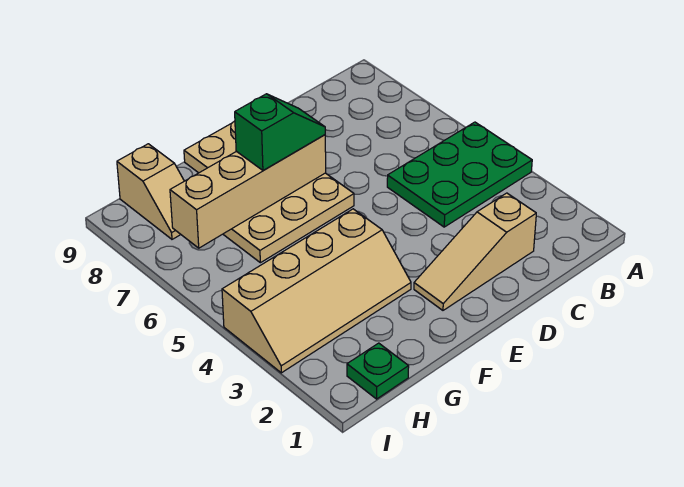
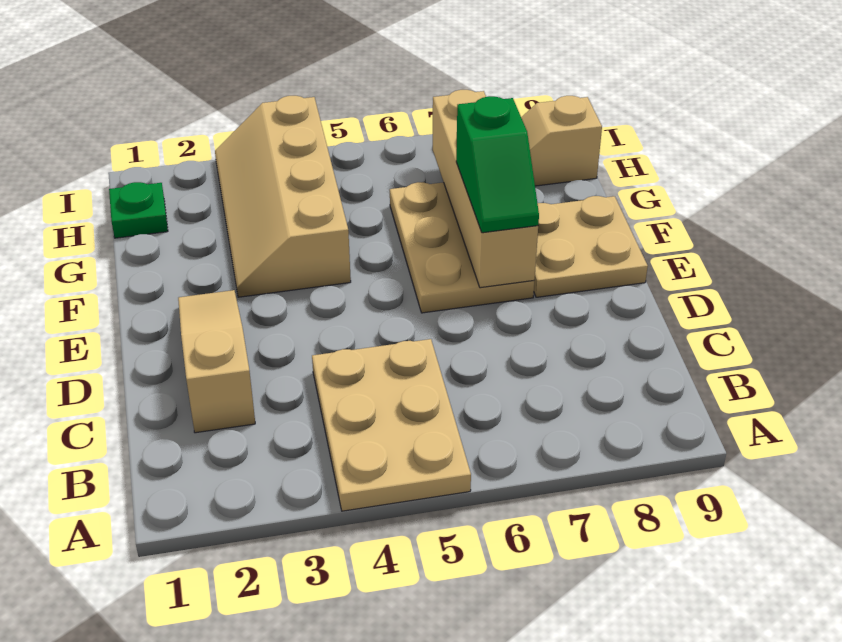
green 2x3 plate [387,122,532,227] -> tan 2x3 plate [312,339,471,511]

